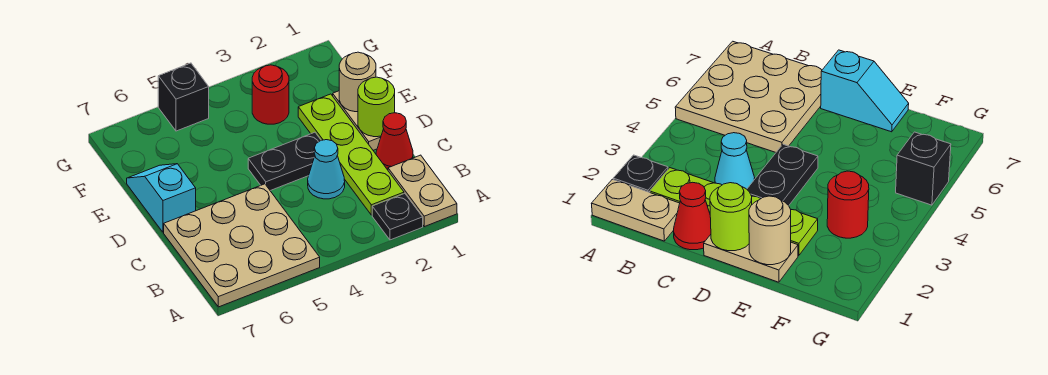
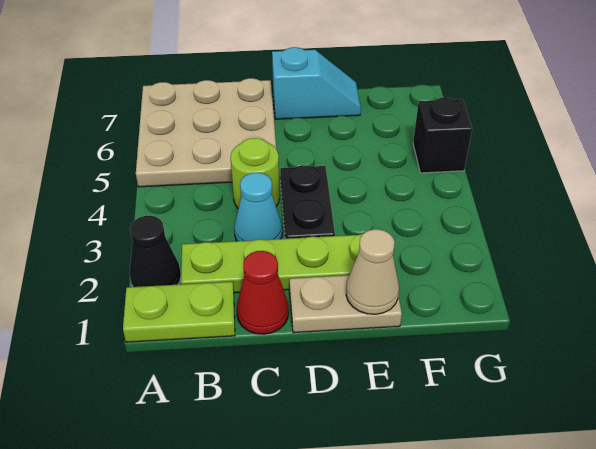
tan 1x2 plate [388,155,457,227] -> lime 1x2 plate [123,282,235,342]
black 1x1 plate [372,193,423,240] -> black 1x1 cone [130,216,181,287]
lime 1x1 round brick [358,77,395,137] -> lime 1x1 round brick moved to [231,138,279,208]
tan 1x1 round brick [339,52,376,112] -> tan 1x1 cone [346,229,399,314]
red 1x1 round brick [252,65,289,124] -> none

